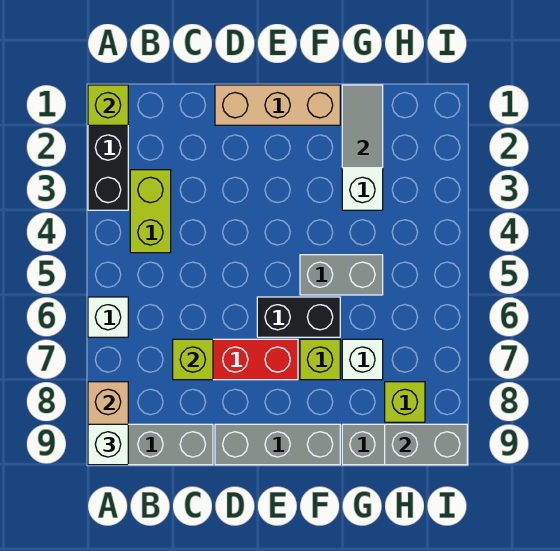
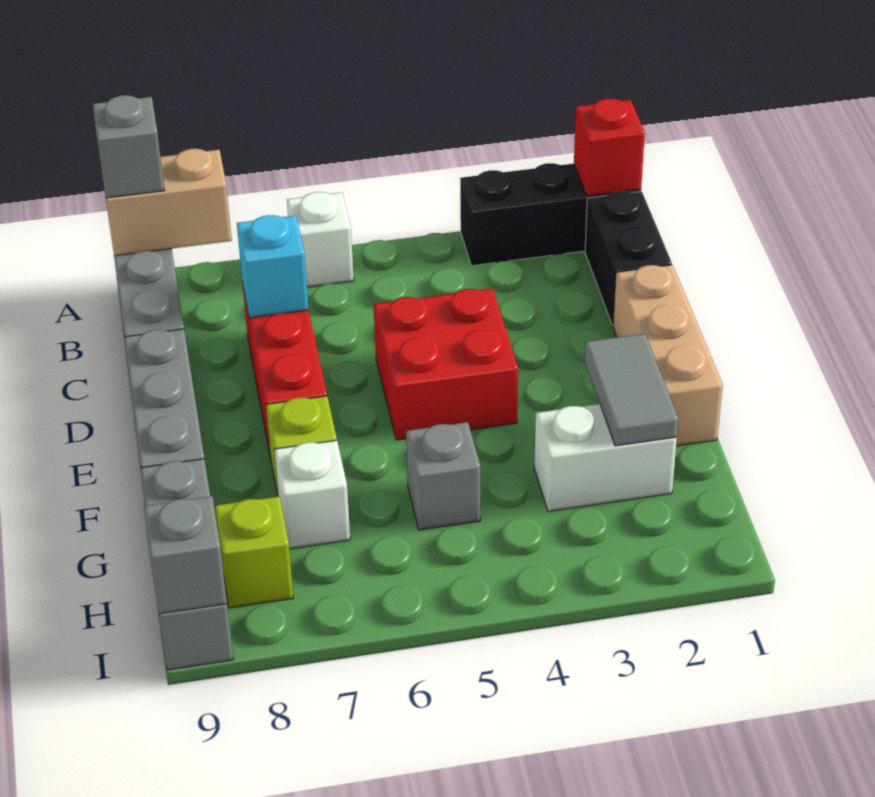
lime 1x1 brick [88,85,128,125] -> red 1x1 brick [574,98,645,196]
white 1x1 brick [88,424,128,465] -> grey 1x1 brick [93,95,165,198]
lime 1x2 brick [130,170,171,253] -> none
lime 1x1 brick [173,339,213,380] -> cyan 1x1 brick [237,215,308,318]
none -> red 2x2 brick [374,289,518,440]
black 1x2 brick [257,297,340,337] -> black 1x2 brick moved to [585,191,672,325]
grey 1x2 brick [300,255,383,295] -> grey 1x1 brick [406,422,480,530]
grey 1x2 tile [342,85,383,168] -> grey 1x2 tile turned to [585,334,678,446]
grey 1x2 brick [385,424,467,465] -> grey 1x1 brick [144,496,227,614]

